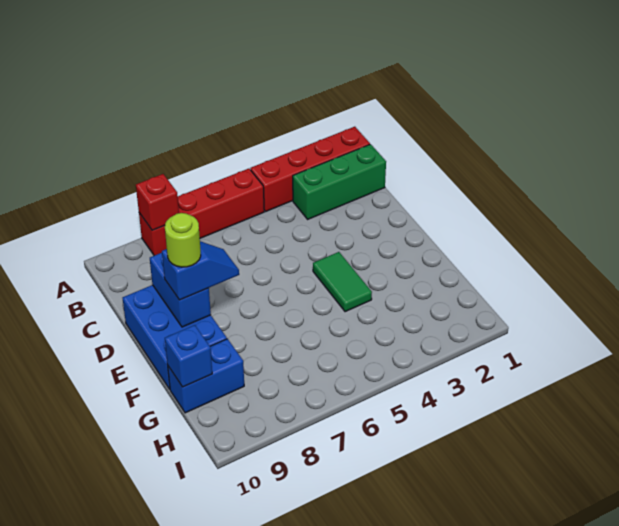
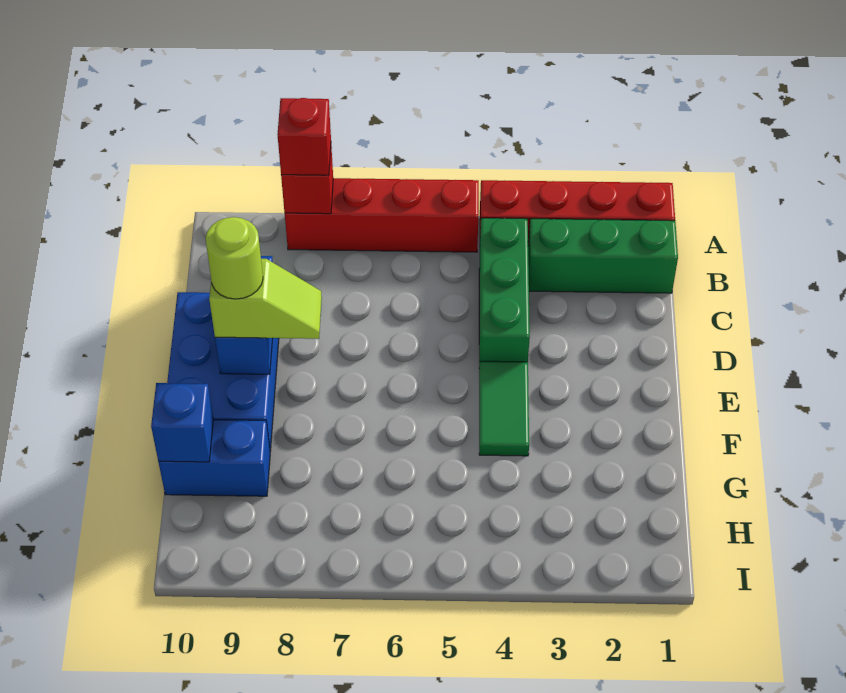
none -> red 1x1 brick [277,98,331,175]
none -> green 1x3 brick [479,218,530,368]
blue 1x2 slope [162,241,239,300] -> lime 1x2 slope [209,259,322,339]

